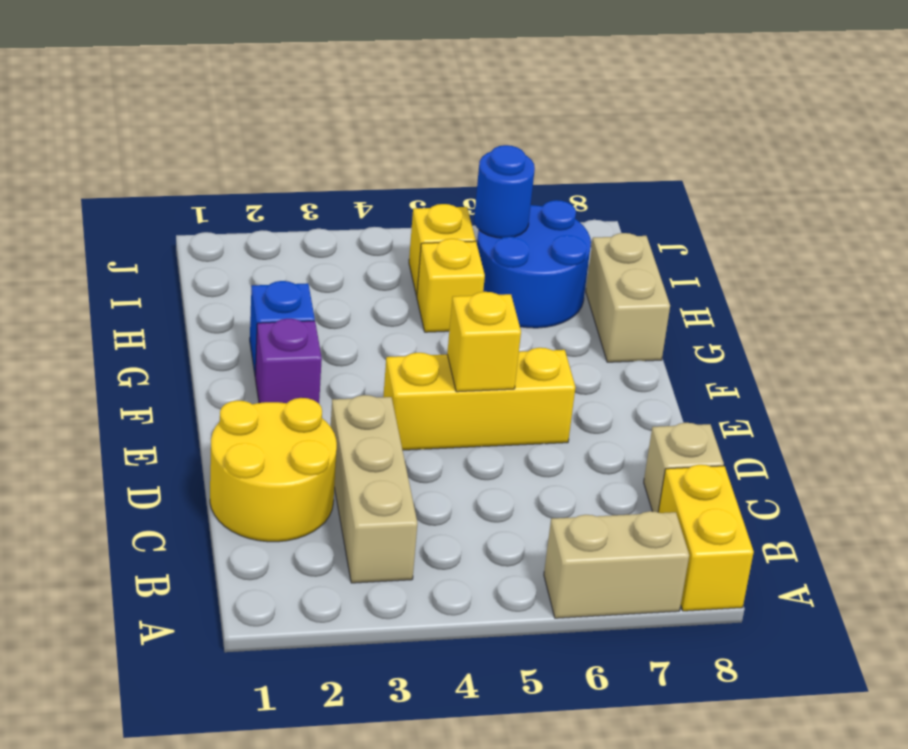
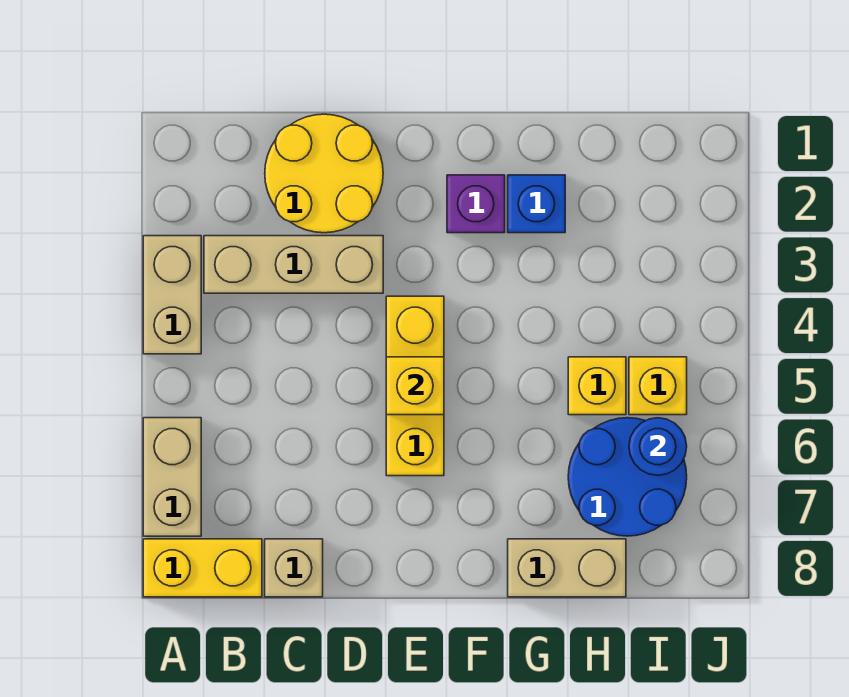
none -> tan 1x2 brick [143,236,201,354]

